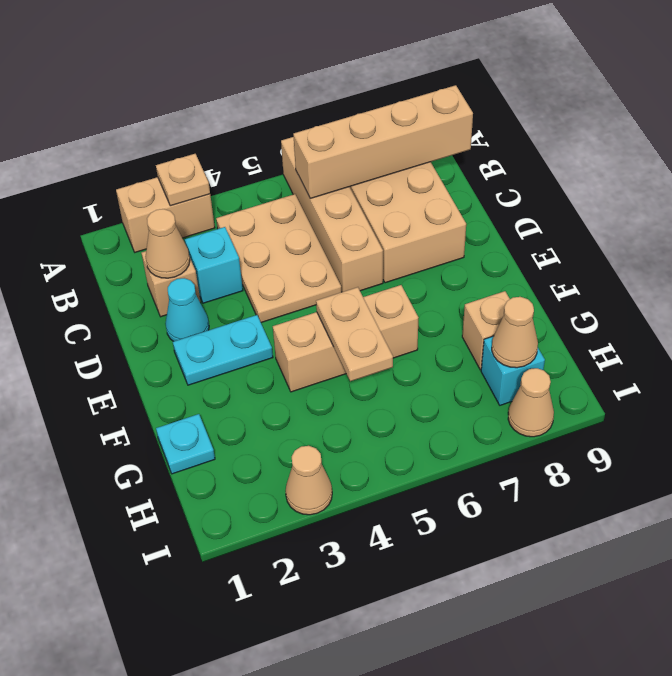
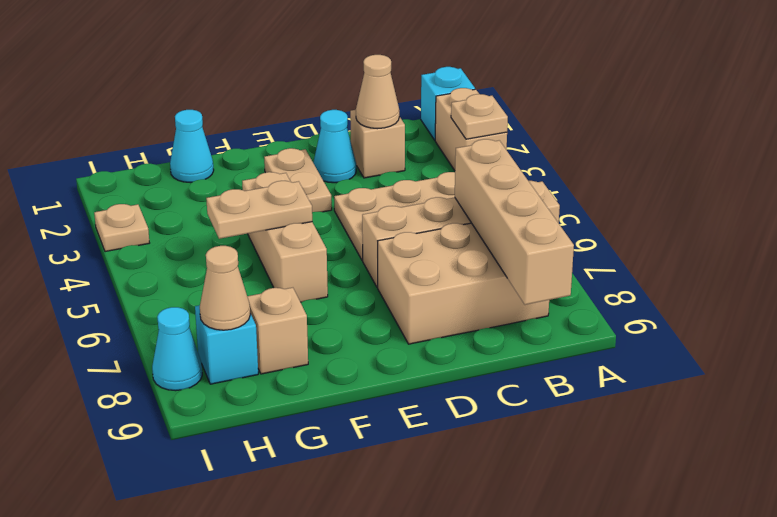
cyan 1x1 brick [185,227,243,303] -> cyan 1x1 brick moved to [421,67,475,140]
cyan 1x2 plate [173,315,273,385] -> tan 1x2 plate [264,148,332,212]
cyan 1x1 plate [156,414,215,474] -> cyan 1x1 cone [170,110,214,183]
tan 1x1 cone [286,446,332,515] -> tan 1x1 plate [94,204,149,252]
tan 1x1 cone [508,368,554,437] -> cyan 1x1 cone [152,307,202,391]

